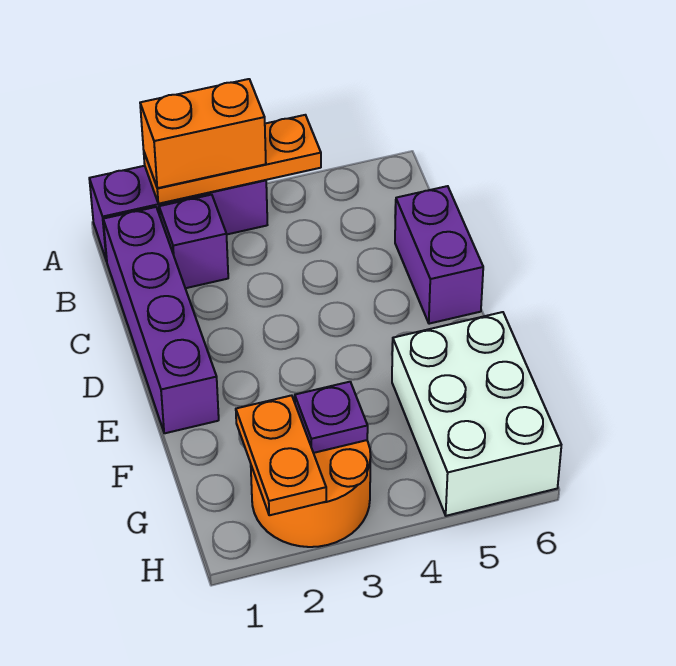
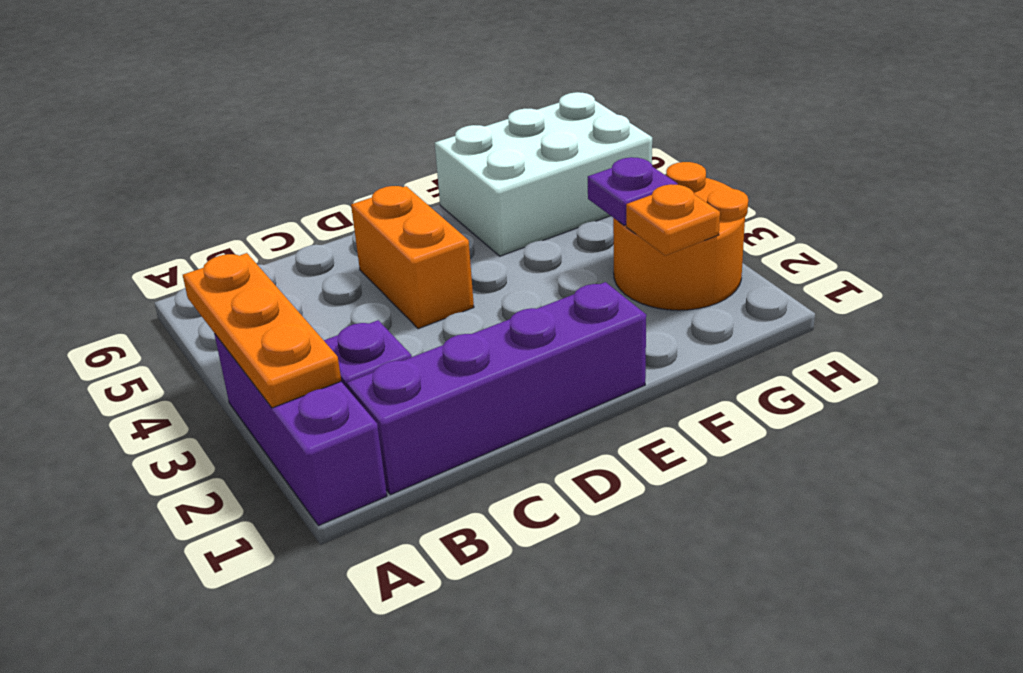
orange 1x2 brick [140,79,266,188] -> orange 1x2 brick moved to [351,186,474,329]
purple 1x2 brick [395,186,483,324] -> none
orange 1x2 plate [236,395,326,515] -> orange 1x1 plate [626,184,720,256]

